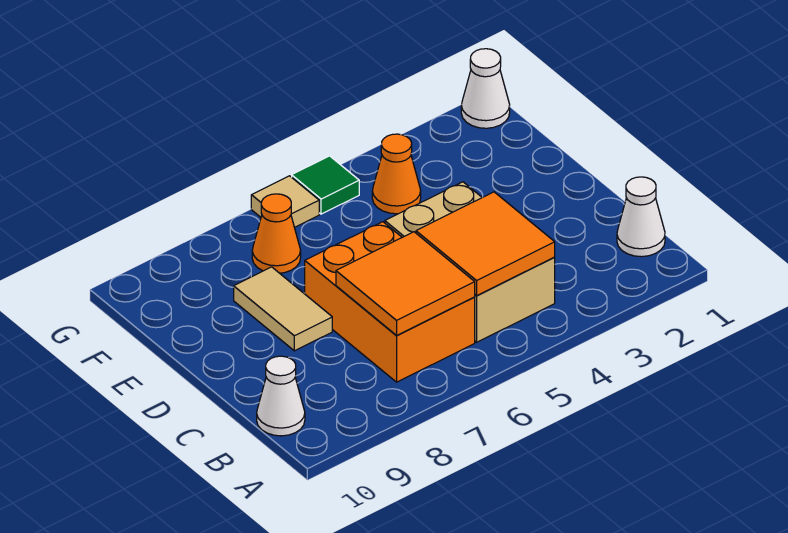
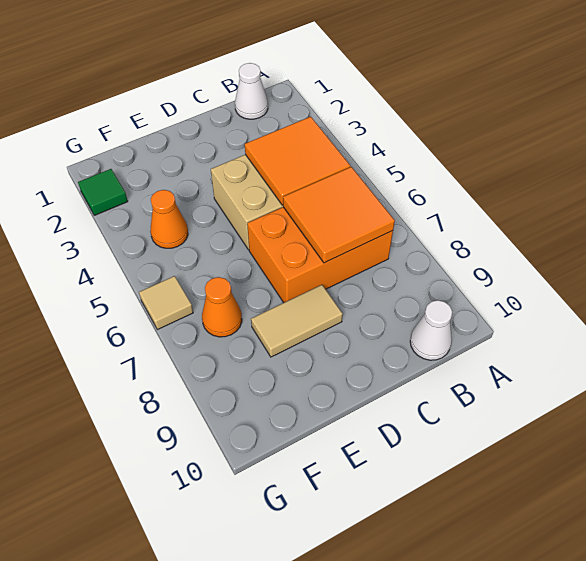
white 1x1 cone [461,49,510,128] -> none
green 1x1 tile [292,156,359,214] -> green 1x1 tile moved to [78,169,128,215]

